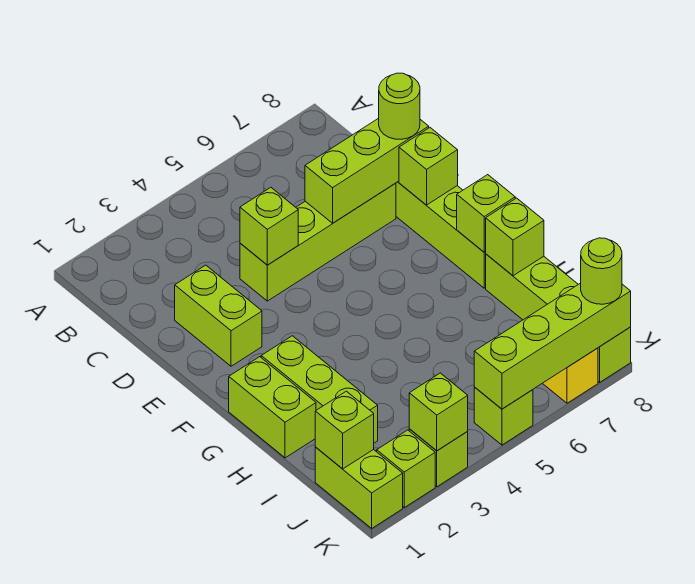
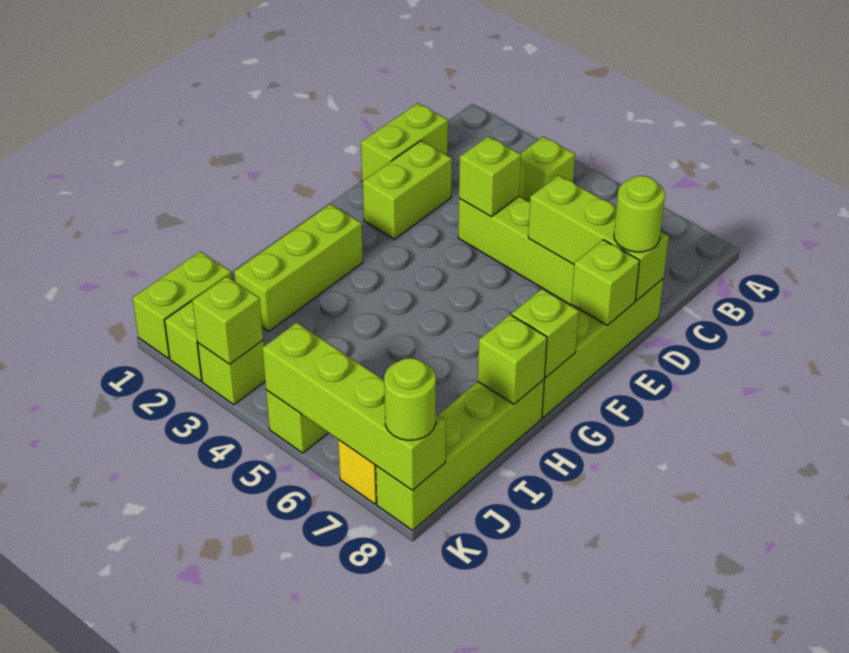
lime 1x2 brick [229,357,316,458] -> lime 1x2 brick moved to [361,103,448,181]
lime 1x1 brick [315,391,374,469] -> lime 1x1 brick moved to [519,137,575,202]

